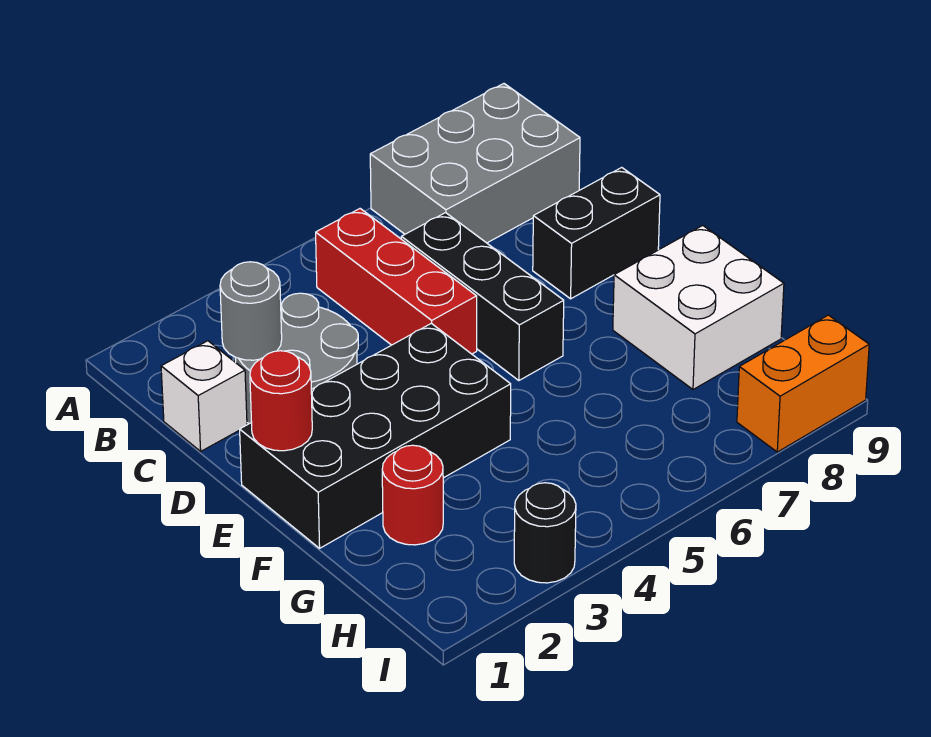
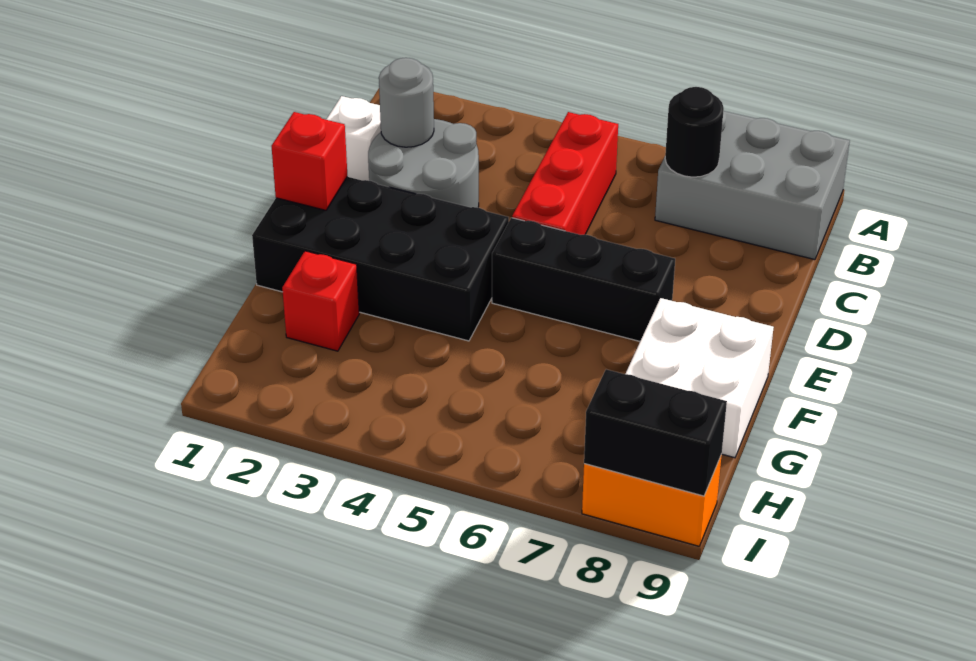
black 1x3 brick [401,213,564,381] -> black 1x3 brick turned to [492,218,675,341]
black 1x2 brick [533,168,660,299] -> black 1x2 brick moved to [584,369,727,496]
red 1x1 round brick [250,351,312,451] -> red 1x1 brick [272,112,347,210]
red 1x1 round brick [382,445,443,545] -> red 1x1 brick [282,251,359,351]
black 1x1 round brick [514,483,576,583] -> black 1x1 round brick moved to [665,87,724,177]

